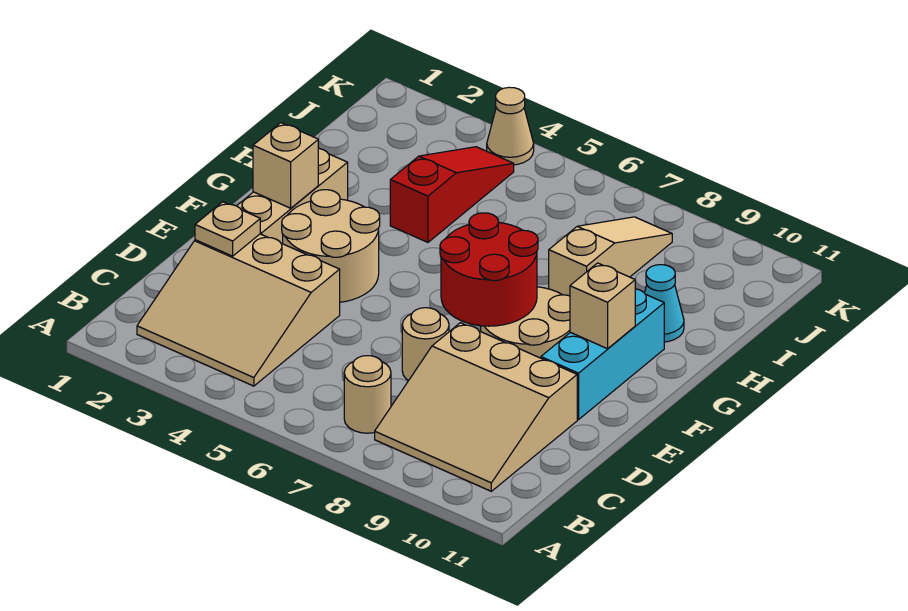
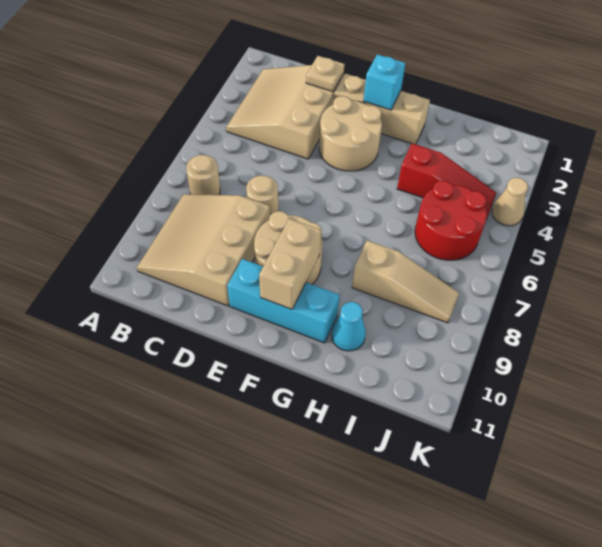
red 2x2 round brick [440,213,538,326] -> red 2x2 round brick moved to [415,180,487,260]
tan 1x1 brick [253,123,318,208] -> cyan 1x1 brick [363,54,405,110]
tan 1x1 brick [570,263,635,349] -> tan 1x2 brick [259,219,321,309]

